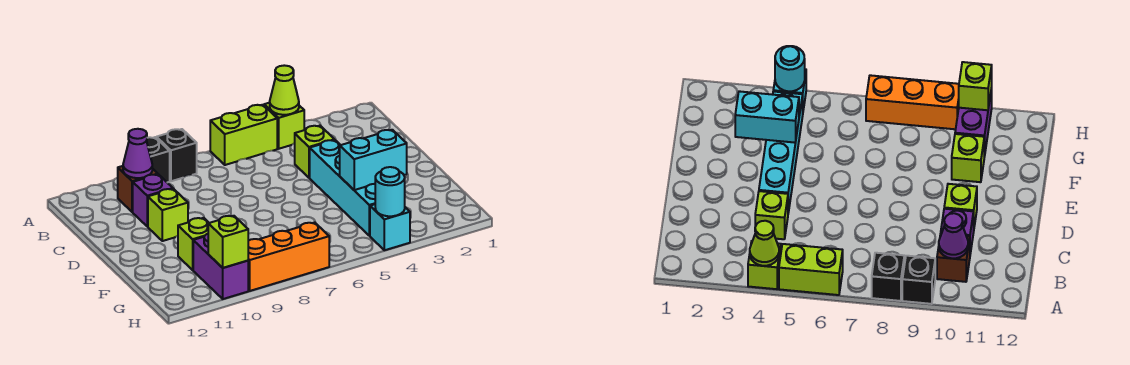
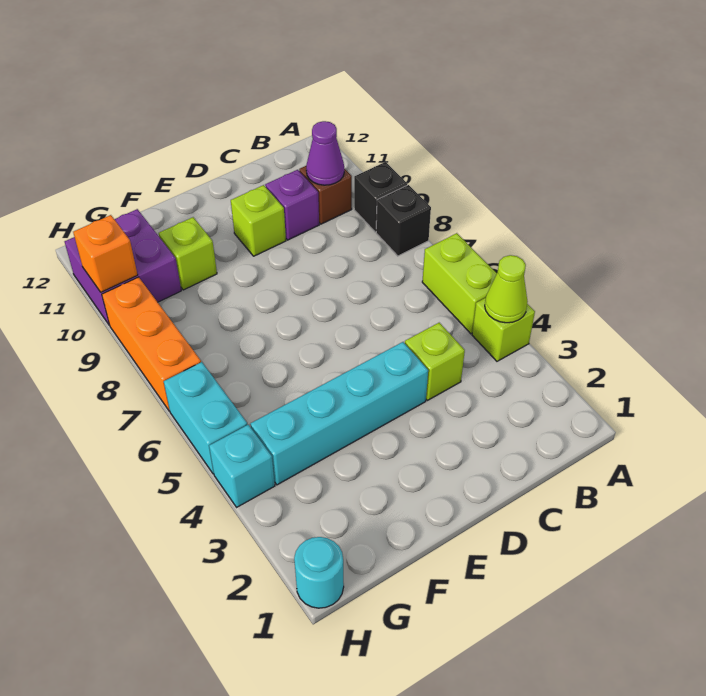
cyan 1x2 brick [340,130,407,190] -> cyan 1x2 brick moved to [164,362,247,474]
purple 1x2 brick [193,234,248,299] -> purple 2x2 brick [65,209,181,325]
cyan 1x1 round brick [375,167,405,216] -> cyan 1x1 round brick moved to [294,537,344,608]
lime 1x1 brick [208,216,248,268] -> orange 1x1 brick [73,215,138,292]

